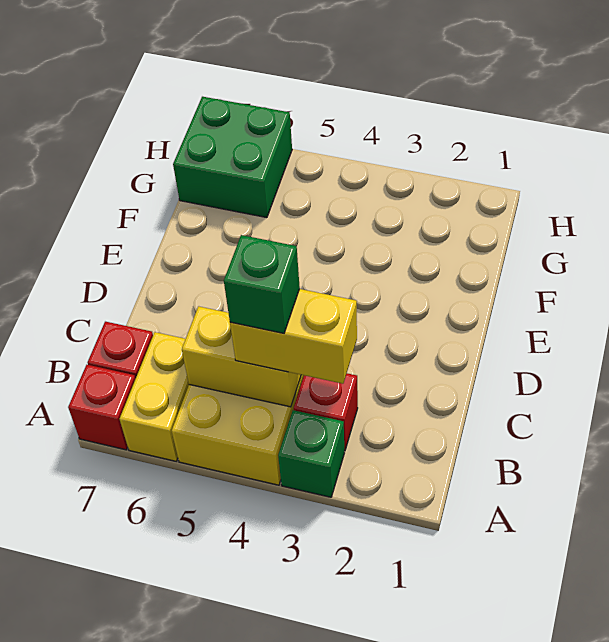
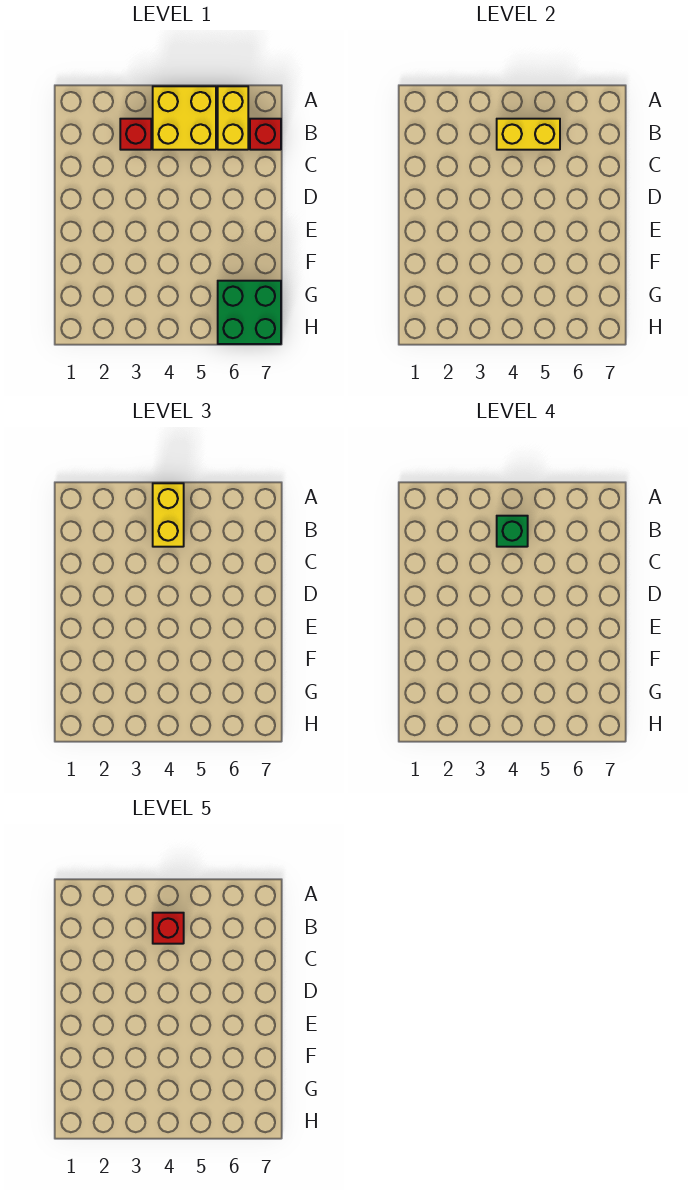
green 1x1 brick [278,410,344,497] -> none
red 1x1 brick [68,365,136,450] -> red 1x1 brick moved to [153,913,184,944]
yellow 1x2 brick [230,289,357,384] -> yellow 1x2 brick turned to [153,483,184,547]

